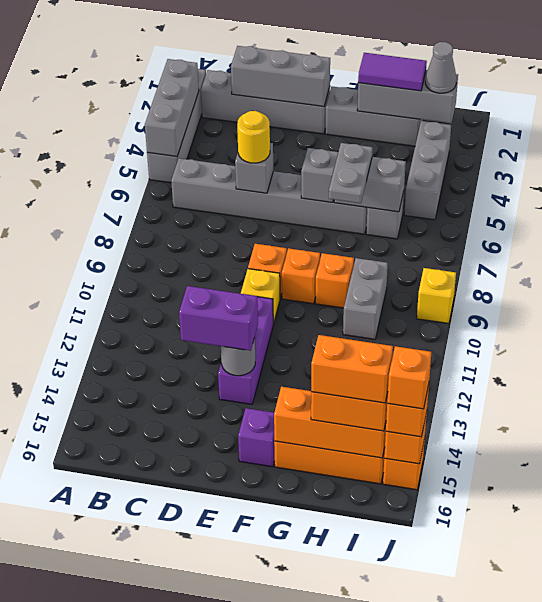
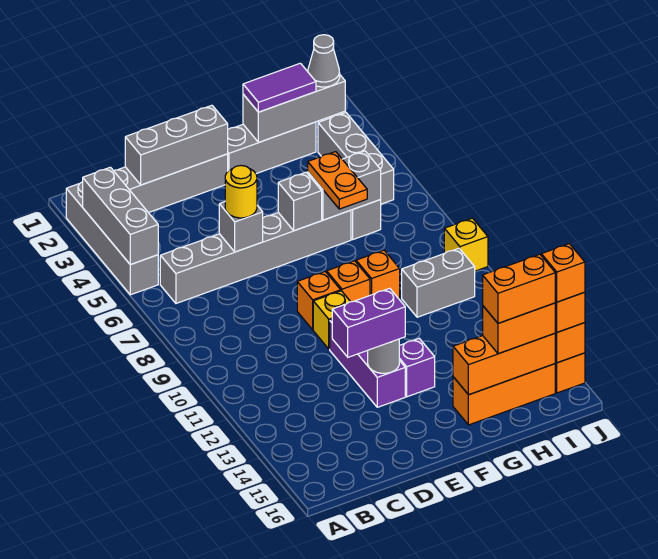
purple 1x1 brick [238,408,275,467] -> purple 1x1 brick moved to [399,339,435,397]
grey 1x2 plate [329,143,373,203] -> orange 1x2 plate [308,152,367,209]
grey 1x2 brick [343,258,388,339] -> grey 1x2 brick turned to [402,248,475,317]

